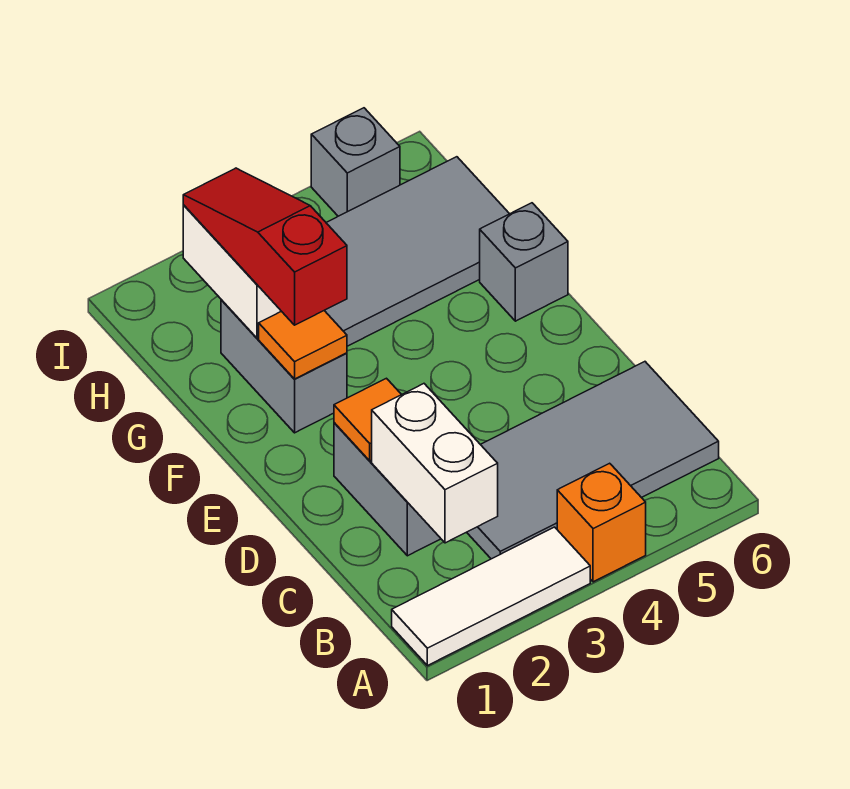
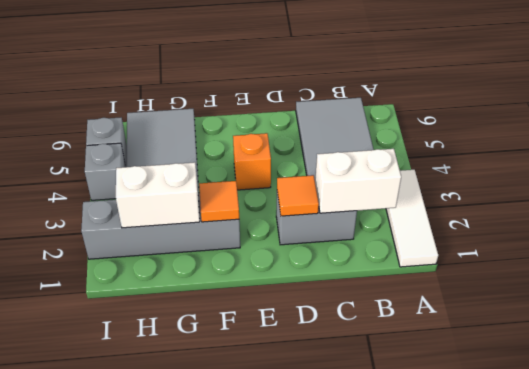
orange 1x1 brick [557,463,646,582] -> orange 1x1 brick moved to [233,133,271,190]
grey 1x2 brick [221,300,347,433] -> grey 1x4 brick [81,194,240,259]
red 1x3 slope [183,168,347,325] -> none
grey 1x1 brick [480,203,568,321] -> grey 1x1 brick moved to [85,143,125,200]

